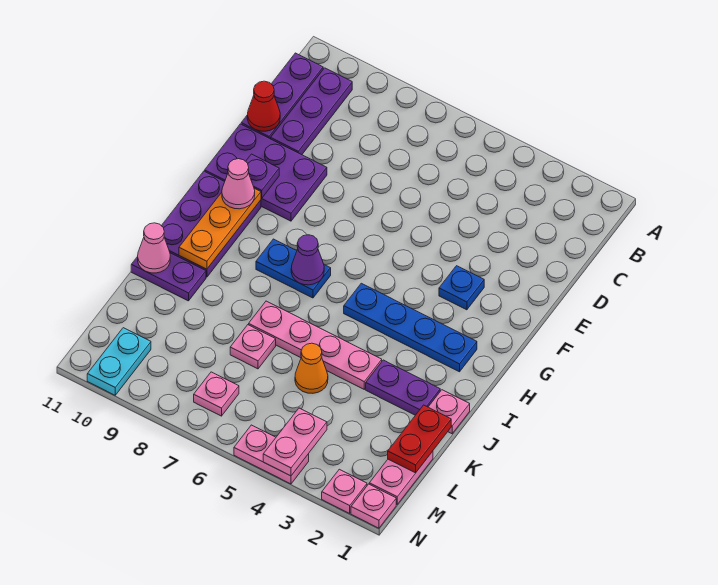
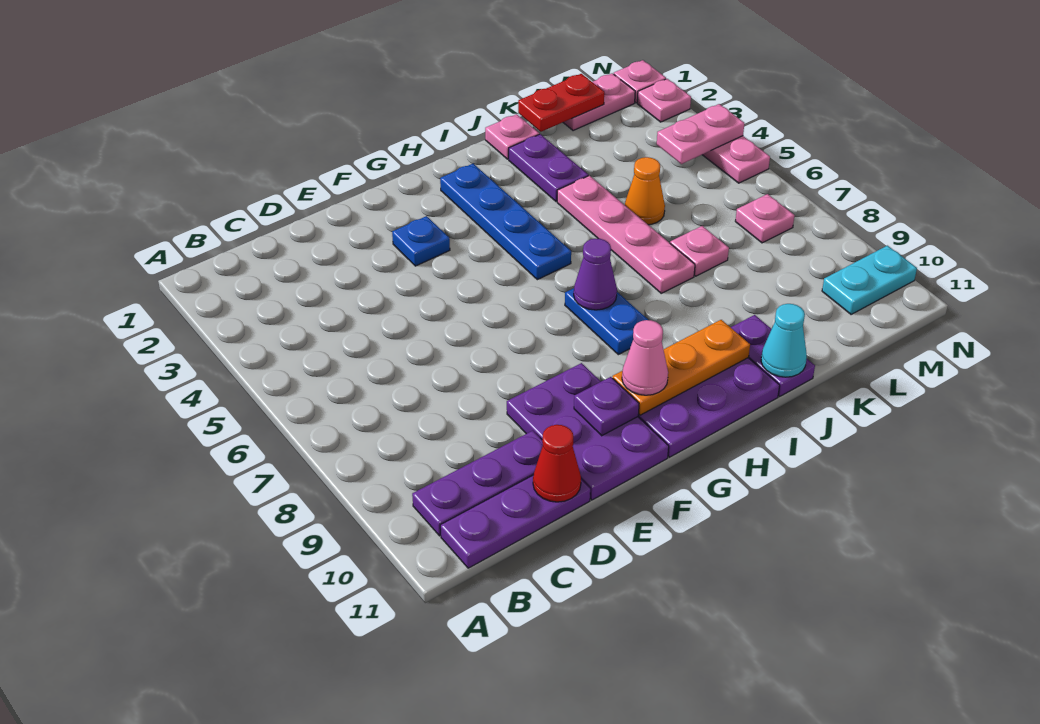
pink 1x1 cone [138,223,170,273] -> cyan 1x1 cone [761,304,807,377]

